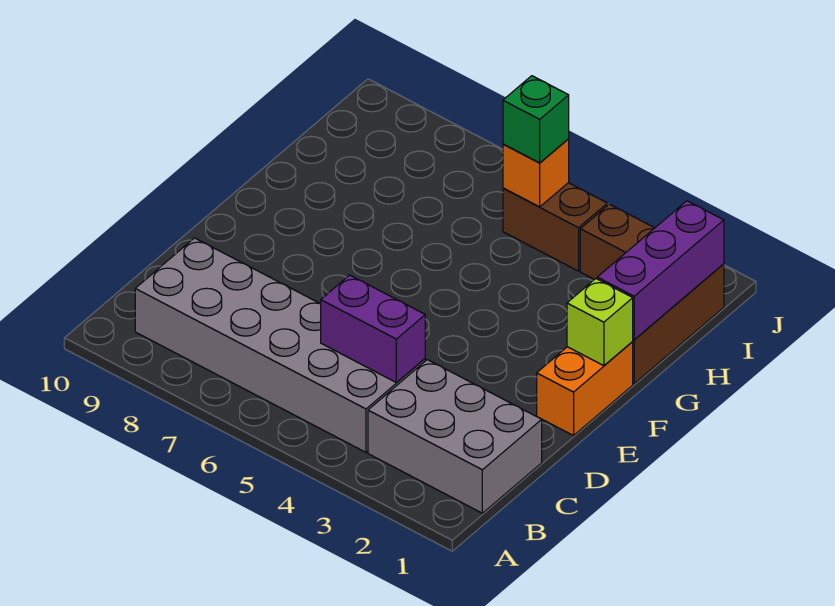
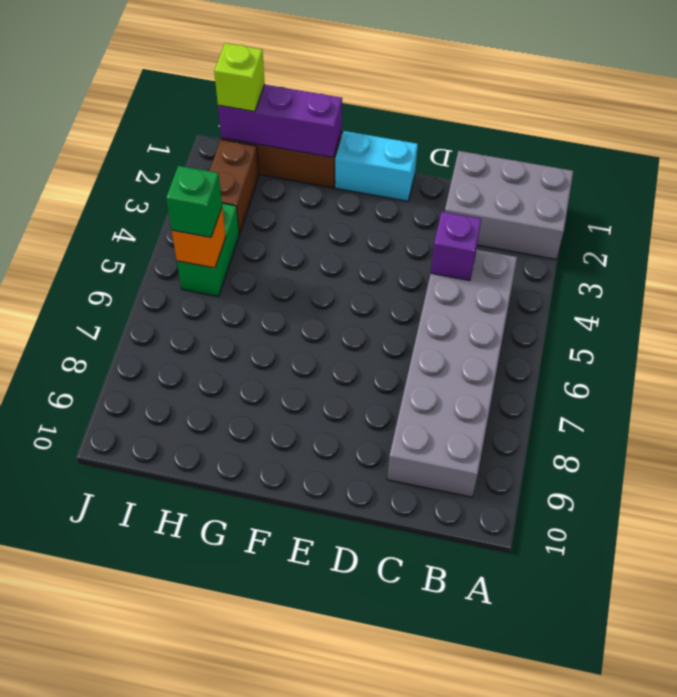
grey 2x3 brick [368,360,542,513] -> grey 2x3 brick turned to [445,151,573,259]
purple 1x2 brick [321,275,425,382] -> purple 1x1 brick [431,212,481,280]
orange 1x2 brick [537,341,633,436] -> cyan 1x2 brick [335,131,418,201]
lime 1x1 brick [567,279,633,366] -> lime 1x1 brick moved to [214,43,265,112]
brown 1x2 brick [503,183,607,271] -> green 1x2 brick [177,203,239,296]

